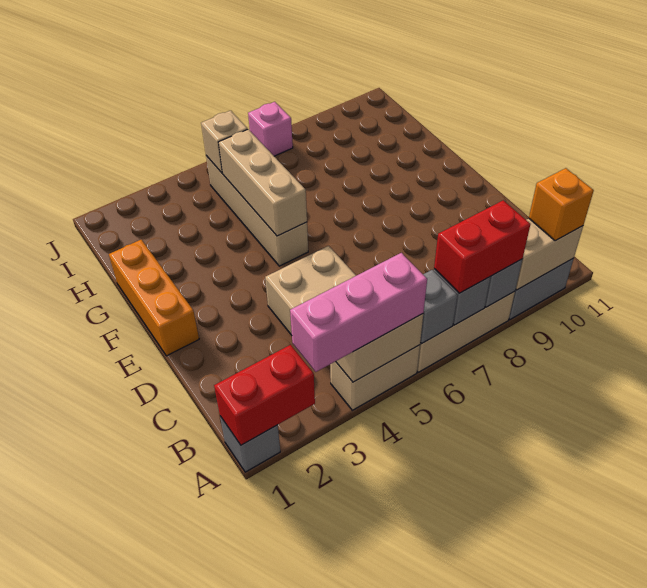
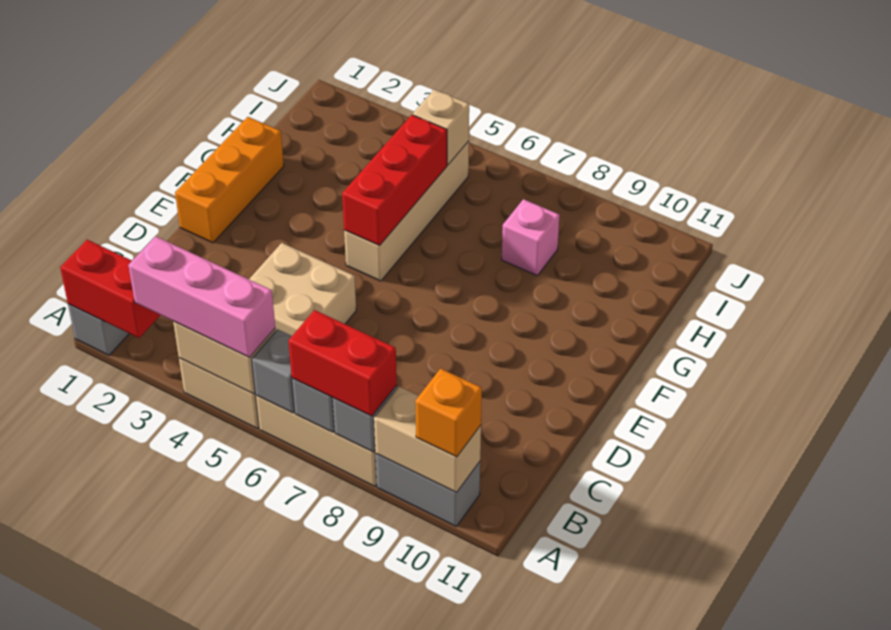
tan 1x3 brick [218,129,307,236] -> red 1x3 brick [342,115,447,245]
pink 1x1 brick [248,102,293,156] -> pink 1x1 brick moved to [502,199,560,275]

